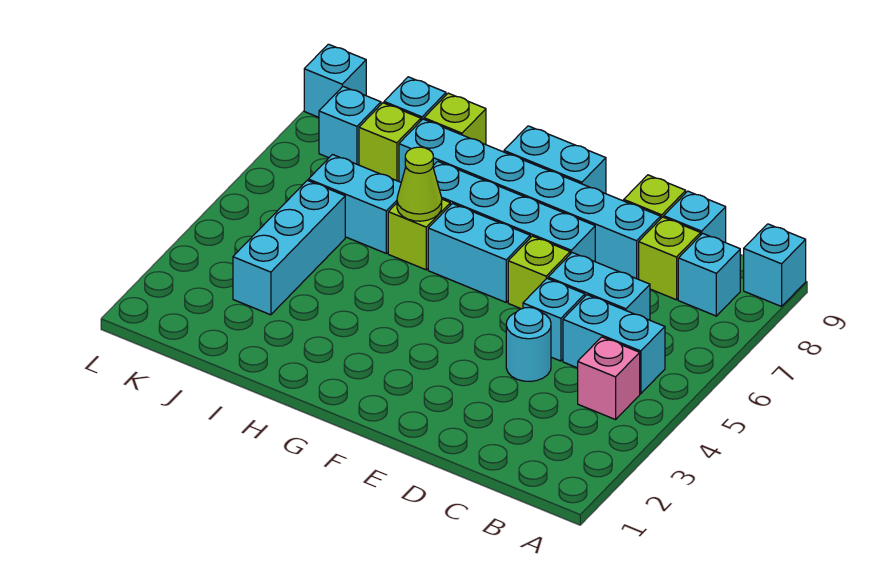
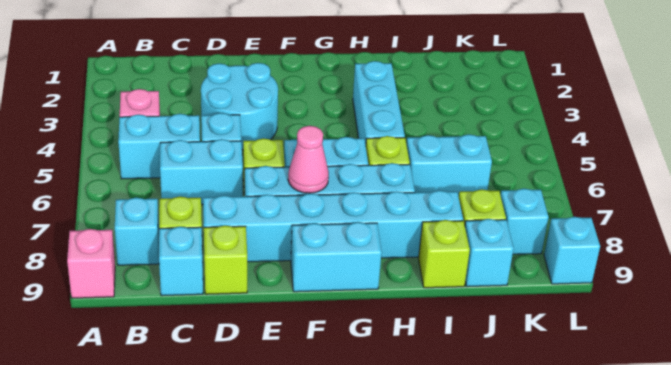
cyan 1x1 brick [744,224,806,307] -> pink 1x1 brick [67,229,115,298]
cyan 1x1 round brick [506,307,551,381] -> cyan 2x2 round brick [201,63,278,150]
none -> pink 1x1 cone [288,126,329,193]
lime 1x1 cone [397,147,442,221] -> none
cyan 1x3 brick [233,180,345,315] -> cyan 1x3 brick moved to [353,61,405,145]

